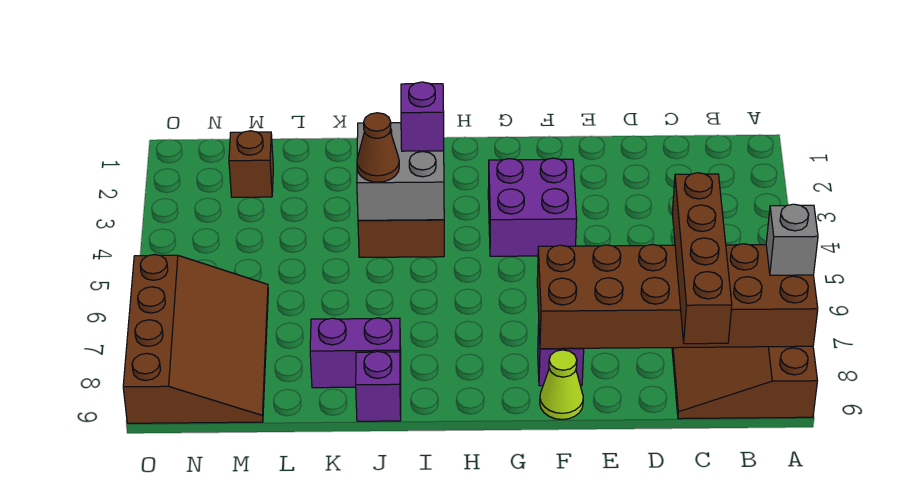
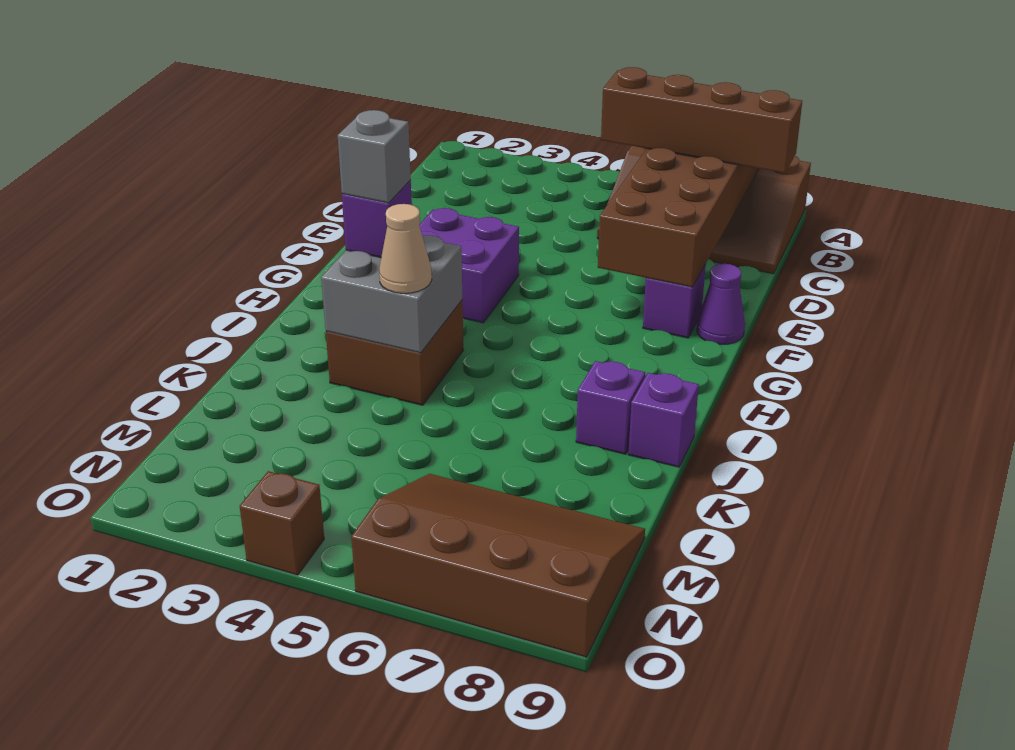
grey 1x1 brick [766,204,818,275] -> grey 1x1 brick moved to [338,110,411,203]
lime 1x1 cone [540,350,583,420] -> purple 1x1 cone [697,264,745,345]
brown 1x1 cone [357,113,399,182] -> tan 1x1 cone [379,204,432,293]
purple 1x2 brick [310,318,401,388] -> purple 1x1 brick [576,361,645,454]
brown 1x1 brick [229,131,273,197] -> brown 1x1 brick moved to [240,471,324,575]

